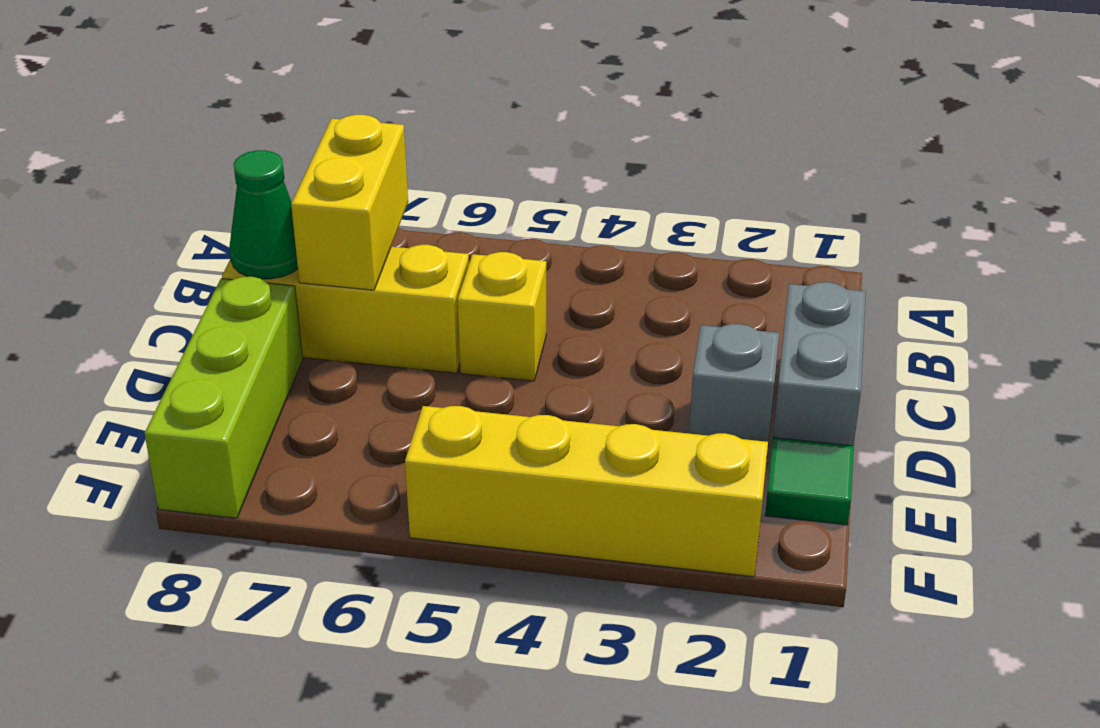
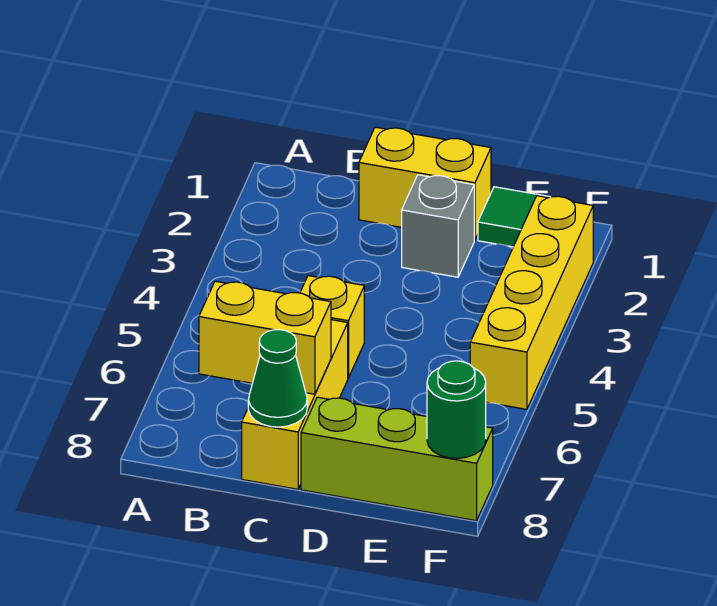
grey 1x2 brick [773,282,866,446] -> yellow 1x2 brick [359,127,491,240]
none -> green 1x1 round brick [427,361,486,458]

